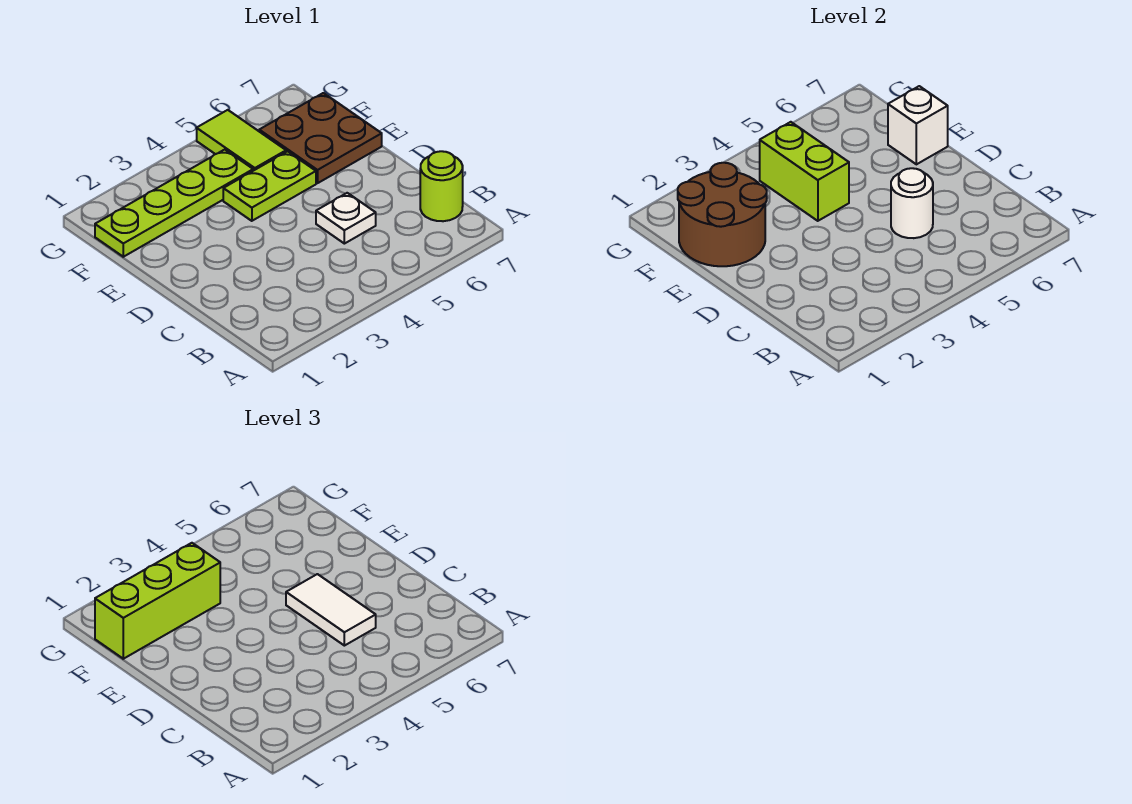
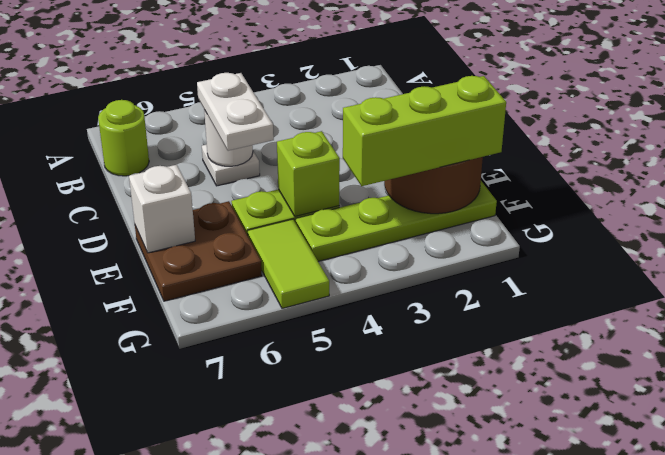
white 1x2 tile [286,574,376,646] -> white 1x2 plate [197,73,274,151]
lime 1x2 brick [760,122,849,221] -> lime 1x1 brick [277,131,340,216]

